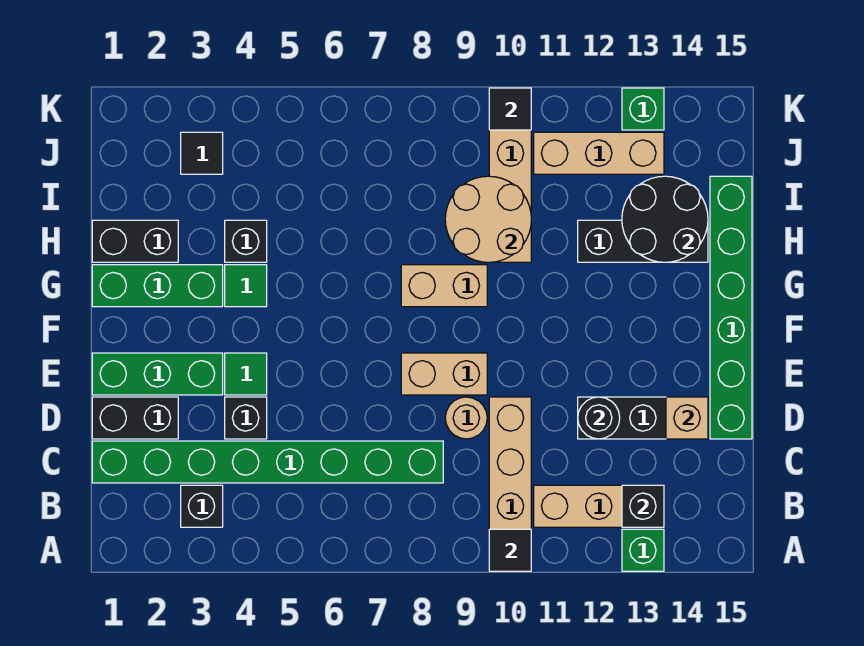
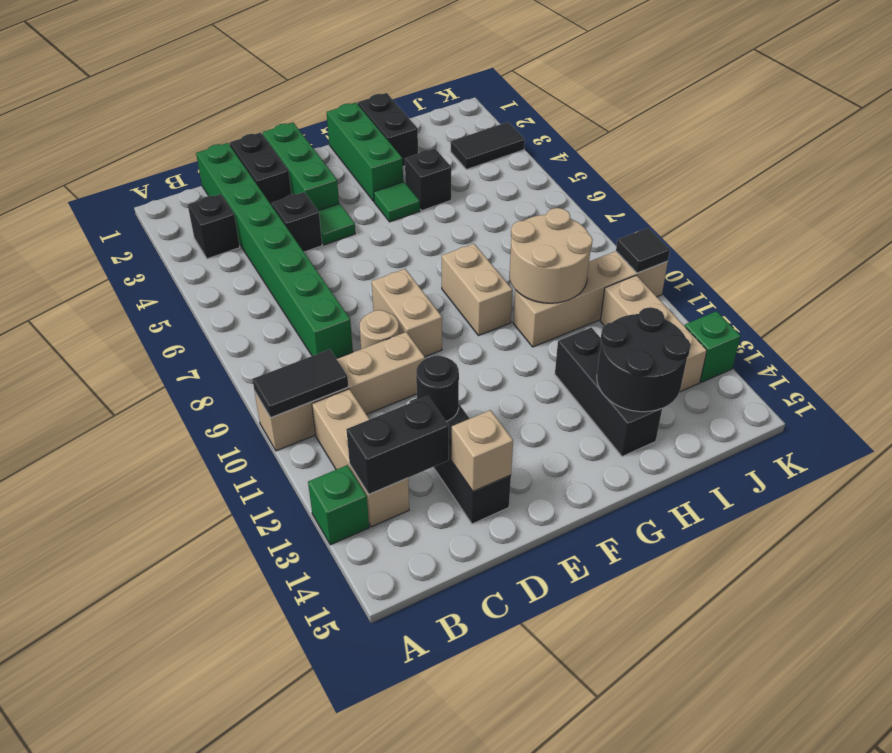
black 1x1 tile [489,529,531,571] -> black 1x2 tile [252,349,348,418]
black 1x1 brick [622,485,664,527] -> black 1x2 brick [346,396,449,494]
green 1x6 brick [710,176,752,439] -> none
black 1x1 tile [181,132,223,174] -> black 1x2 tile [451,122,525,170]

